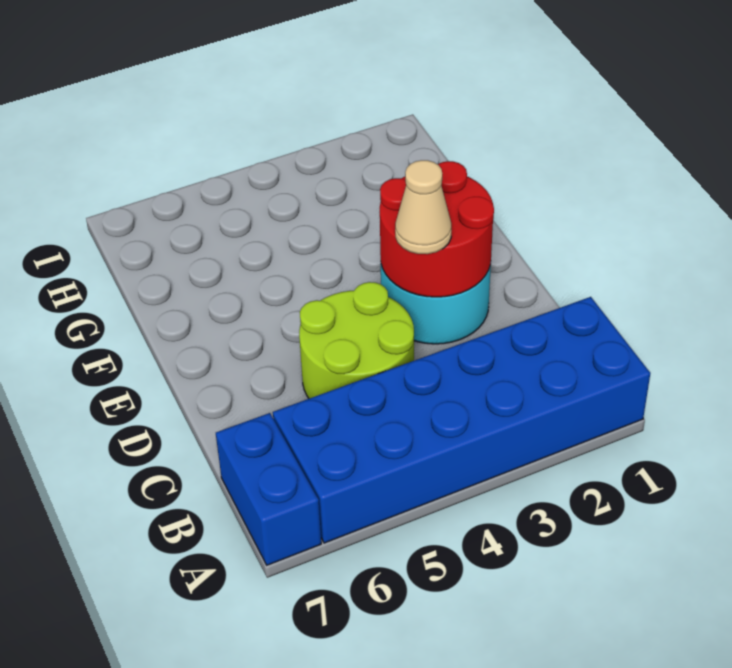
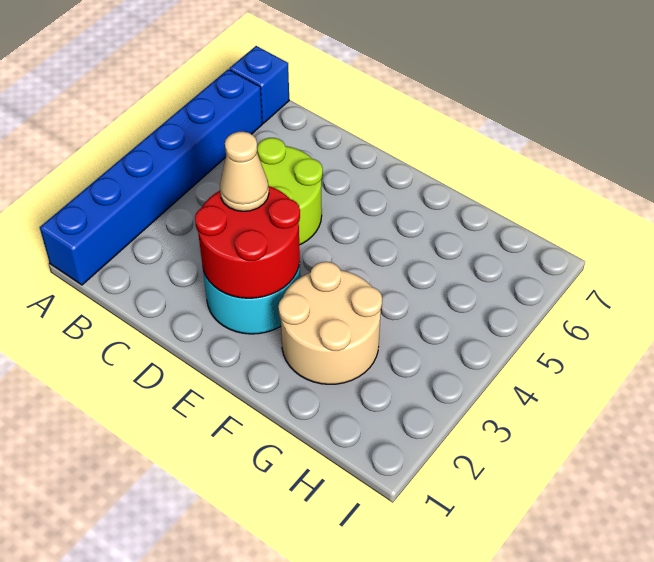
blue 2x6 brick [273,297,650,543] -> blue 1x6 brick [40,69,263,285]
blue 1x2 brick [216,413,321,565] -> blue 1x1 brick [230,46,289,123]
none -> tan 2x2 round brick [278,262,382,384]

